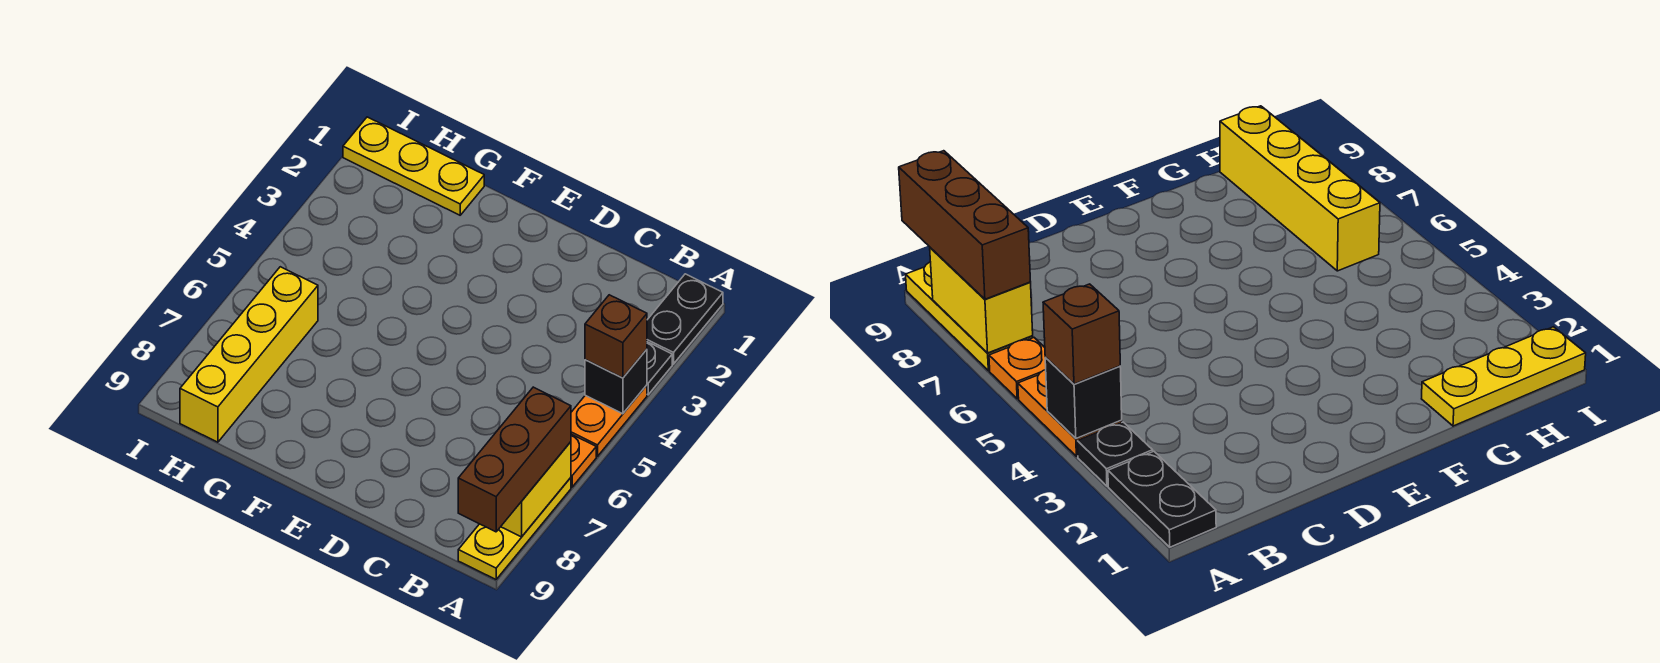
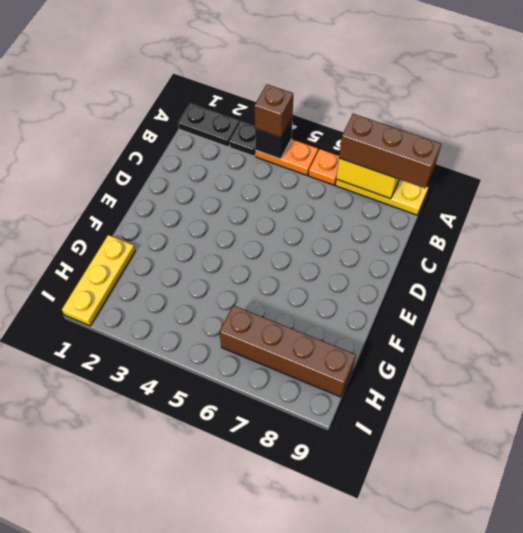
yellow 1x4 brick [180,267,318,442] -> brown 1x4 brick [220,305,356,397]

